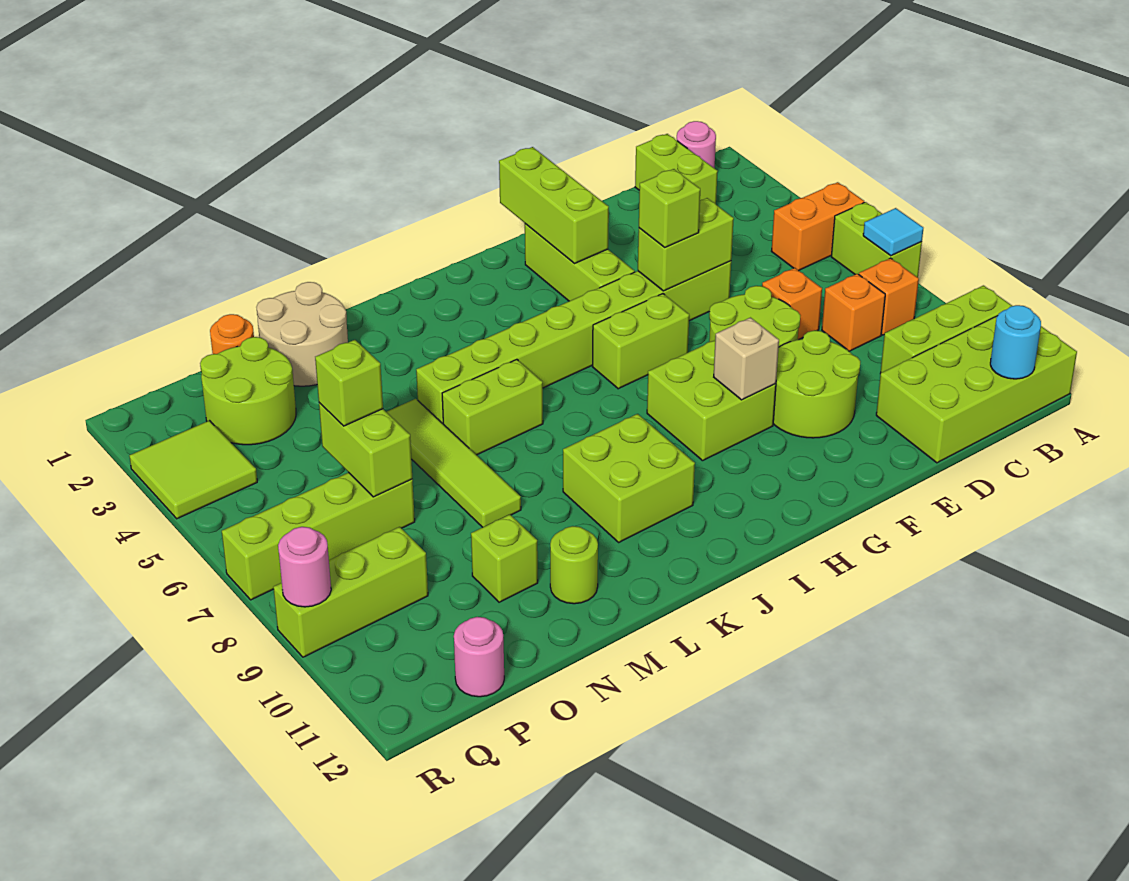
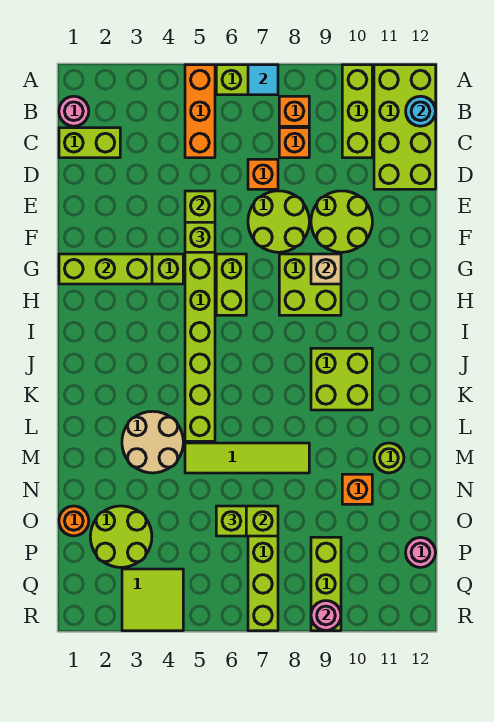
orange 1x2 brick [771,182,864,271] -> orange 1x3 brick [185,65,215,158]
lime 1x2 brick [442,359,543,455] -> none
tan 2x2 round brick [257,282,348,386] -> tan 2x2 round brick moved to [122,411,183,473]
lime 1x1 brick [471,514,538,602] -> orange 1x1 brick [342,474,372,504]

